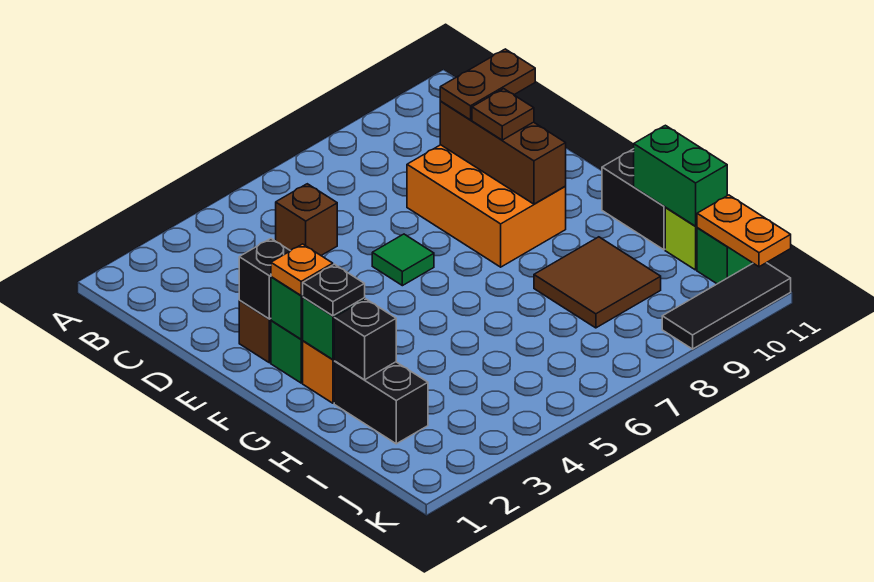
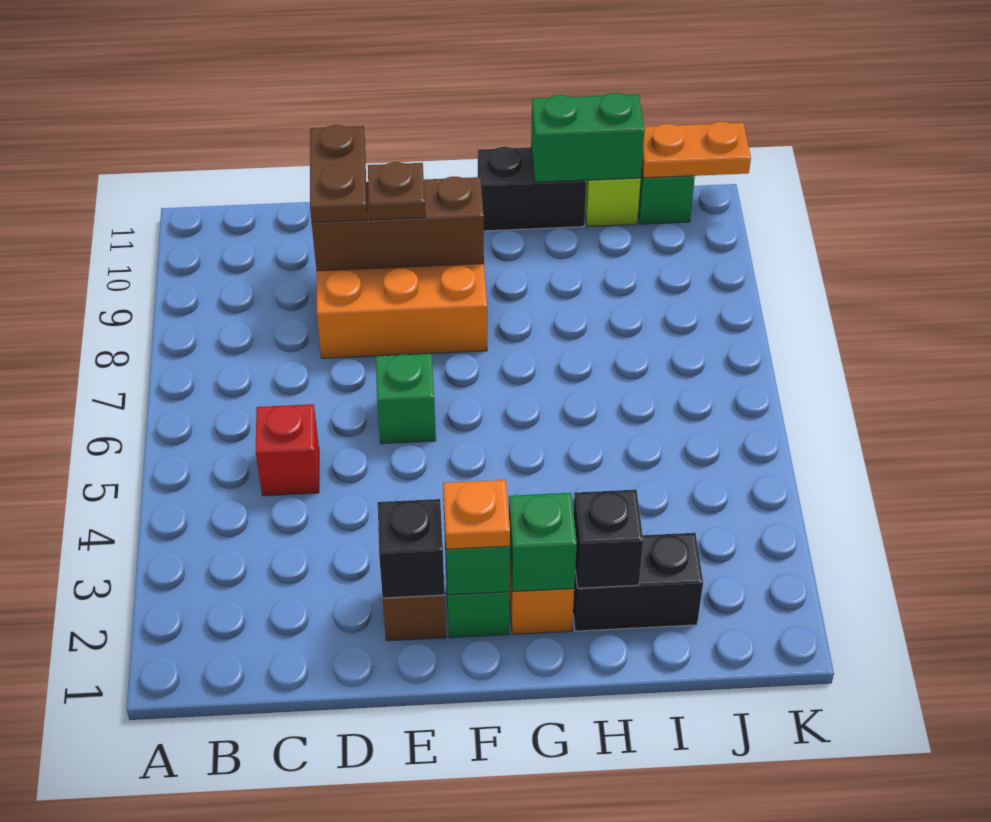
brown 1x1 brick [276,184,337,255] -> red 1x1 brick [256,404,319,496]
green 1x1 tile [372,234,434,286] -> green 1x1 brick [376,354,436,444]
black 1x1 plate [303,264,365,316] -> none
brown 2x2 tile [534,237,661,328] -> none
black 1x3 tile [662,263,791,349] -> none

